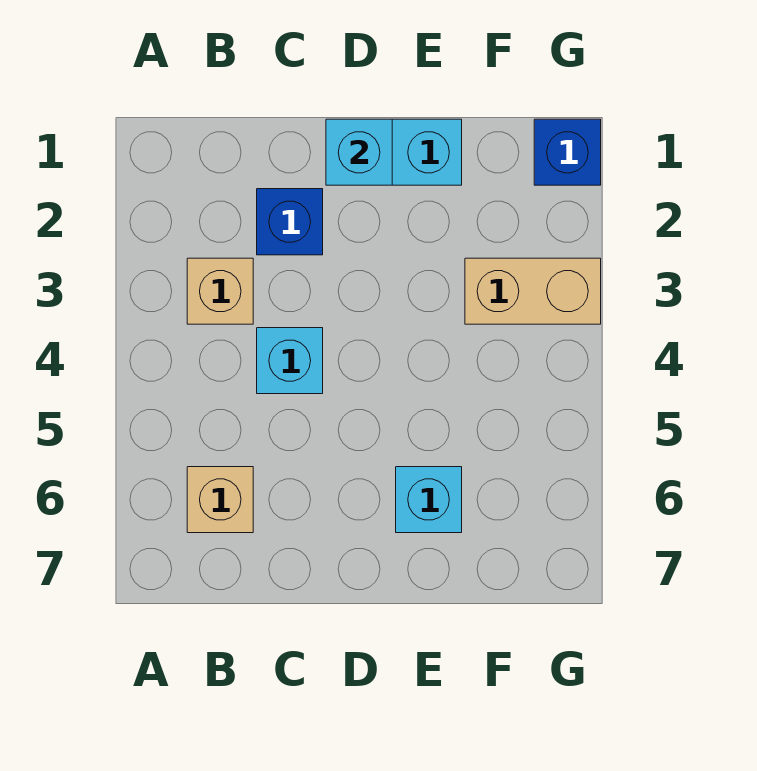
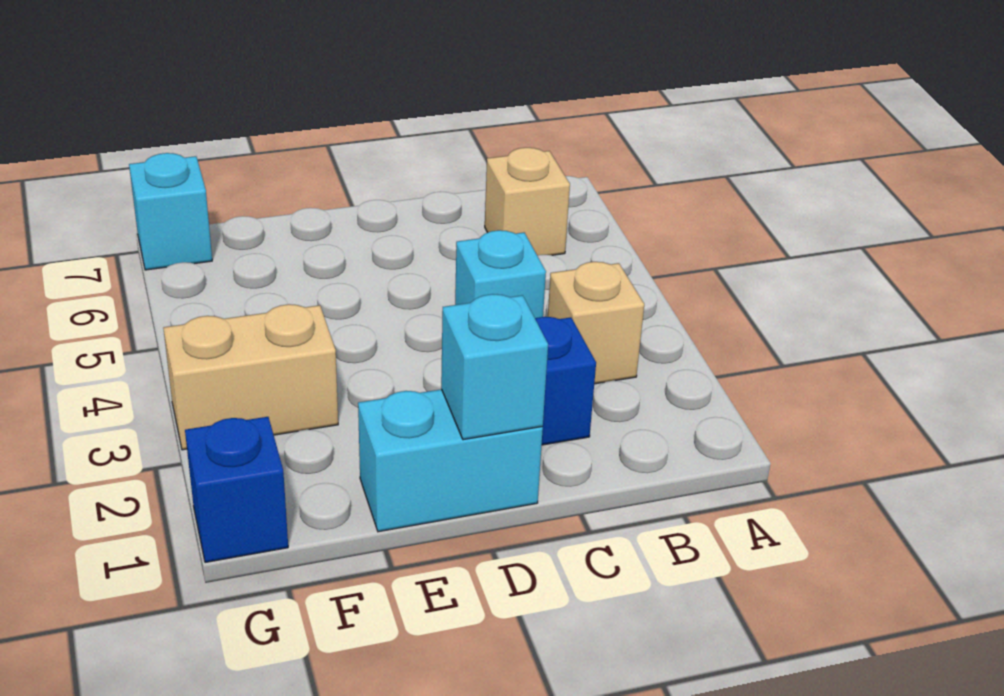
cyan 1x1 brick [396,467,462,533] -> cyan 1x1 brick moved to [129,153,212,270]

